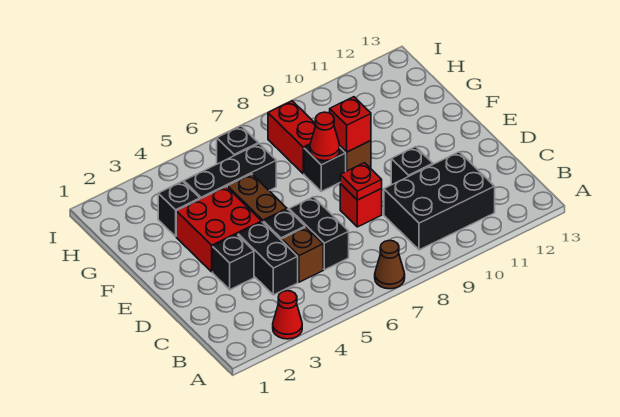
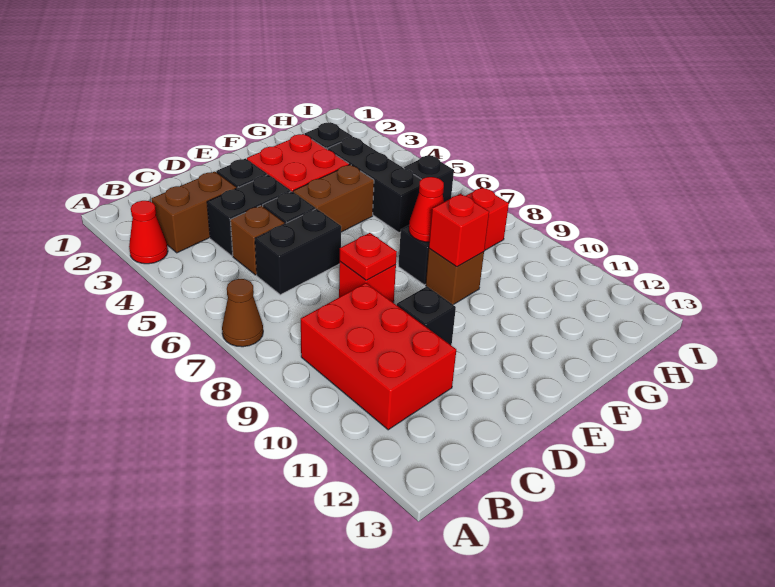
none -> brown 1x2 brick [152,172,236,253]
black 2x3 brick [384,152,495,250] -> red 2x3 brick [301,283,456,430]

